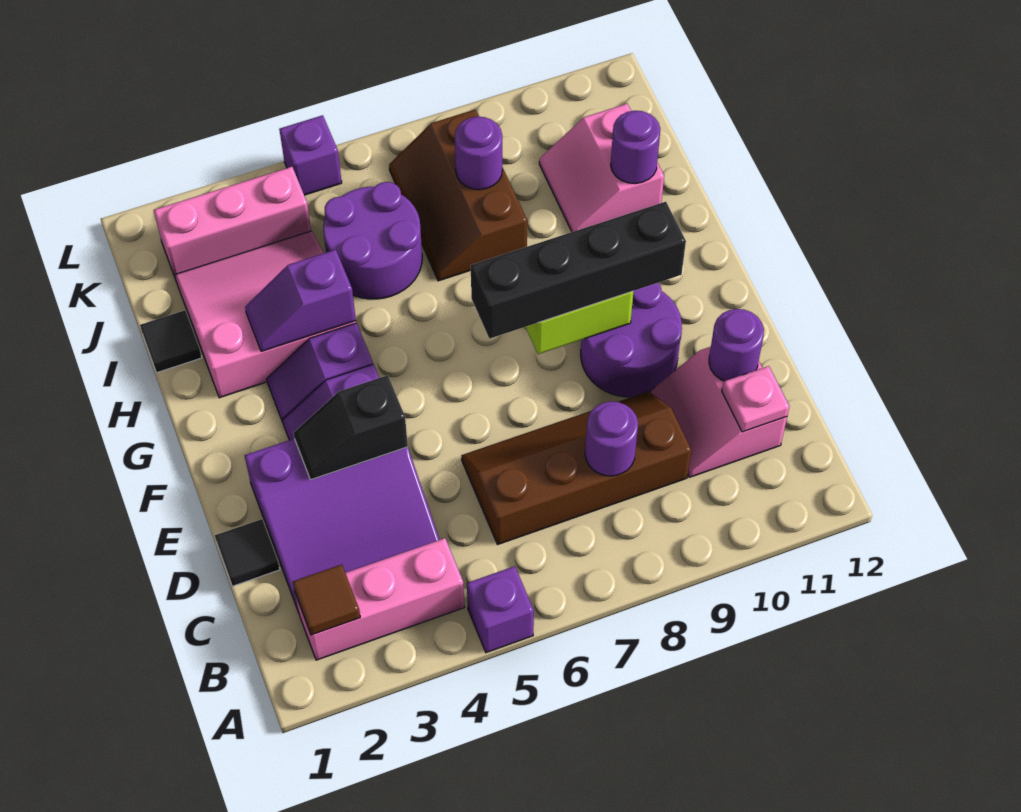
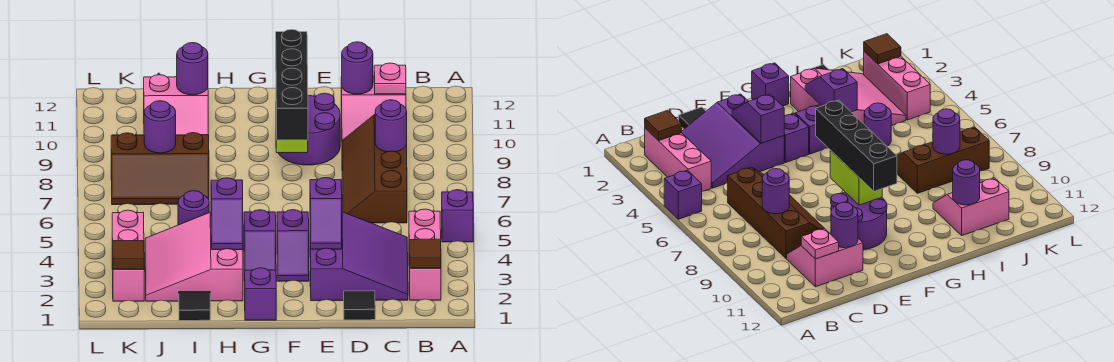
black 1x2 slope [294,375,408,480] -> purple 1x2 slope [310,178,342,249]
purple 2x2 round brick [323,182,422,299] -> purple 1x1 round brick [178,191,209,225]
none -> brown 1x1 tile [113,241,144,269]
purple 1x1 brick [279,115,342,195] -> purple 1x1 brick moved to [244,268,276,320]

